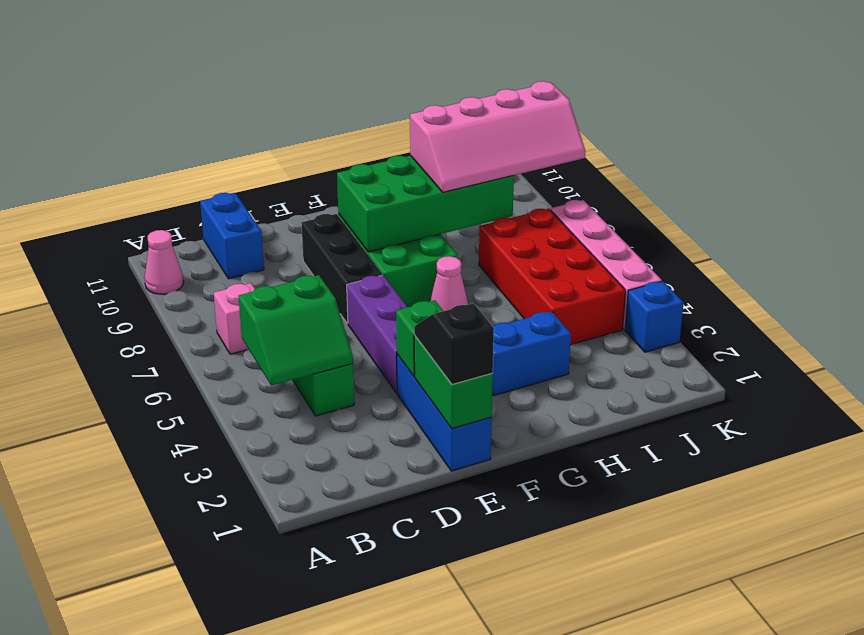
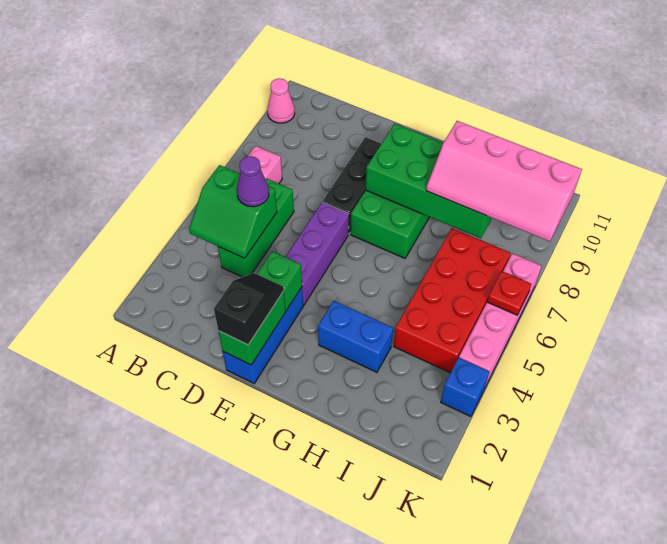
none -> purple 1x1 cone [237,156,269,207]
blue 1x2 brick [200,193,264,279] -> none
pink 1x1 cone [430,256,468,311] -> none
none -> red 1x1 plate [487,271,531,315]

